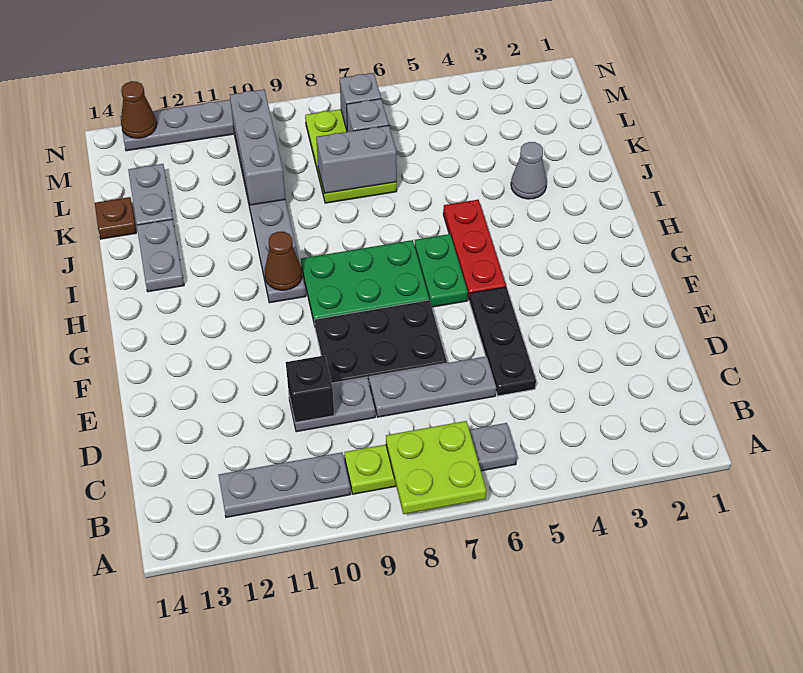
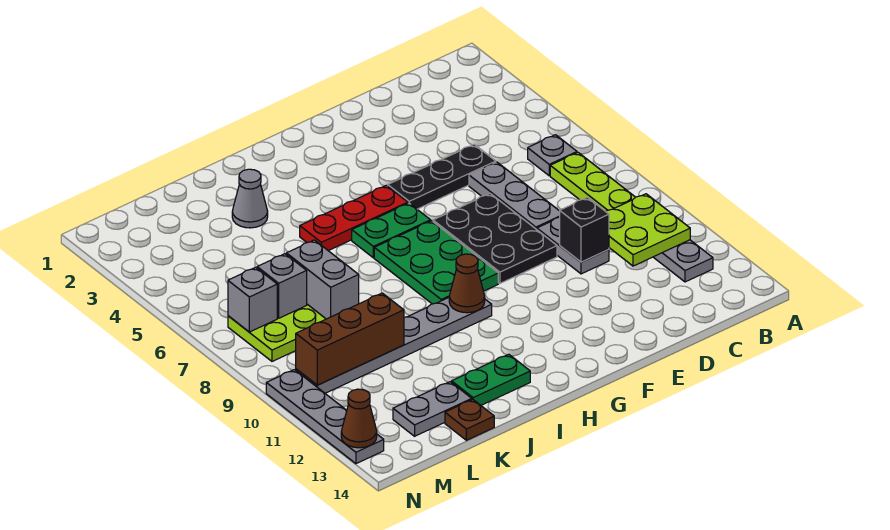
lime 2x2 plate [386,421,486,514] -> lime 2x2 plate moved to [606,194,690,266]
grey 1x2 plate [137,219,184,292] -> green 1x2 plate [452,354,530,405]
grey 1x3 brick [230,89,286,205] -> brown 1x3 brick [296,293,404,385]

